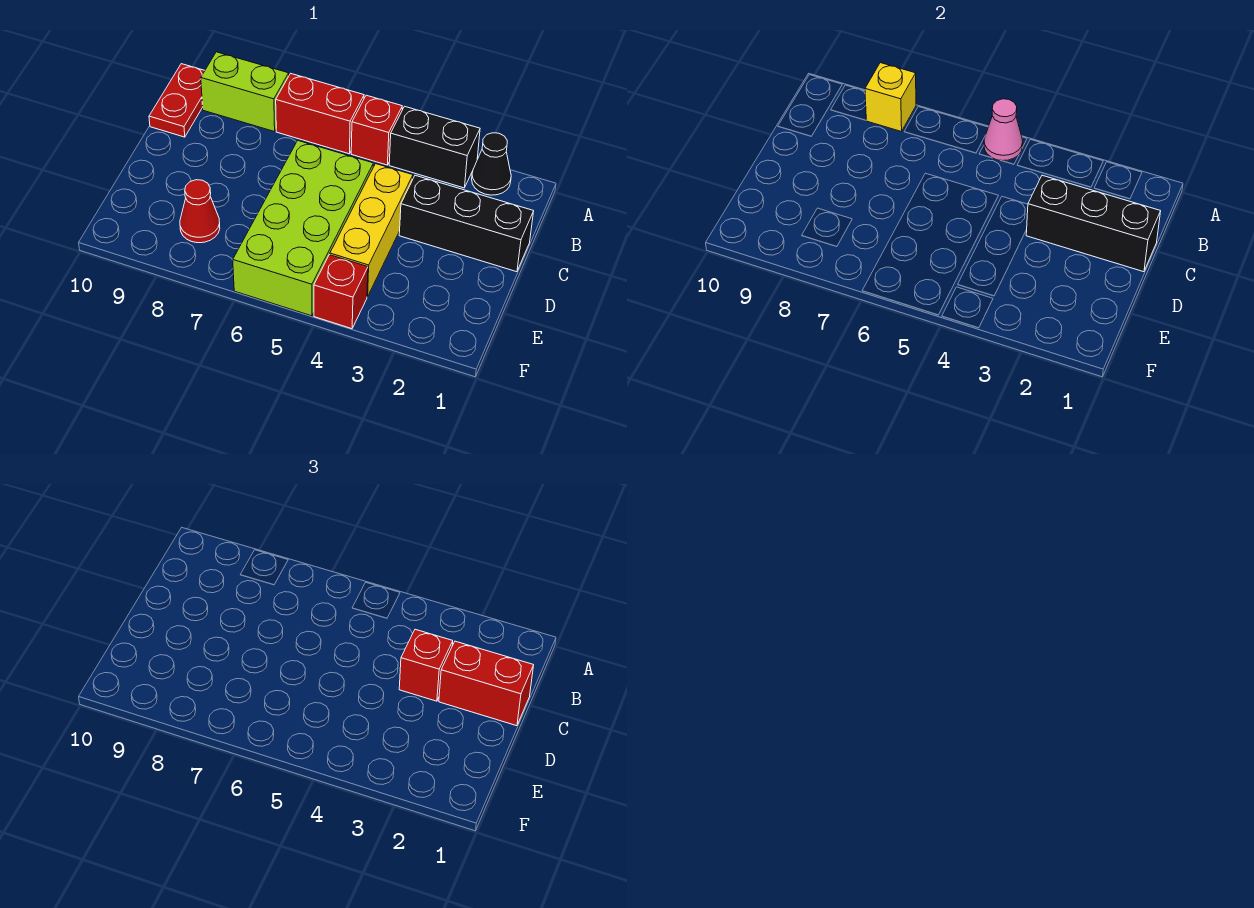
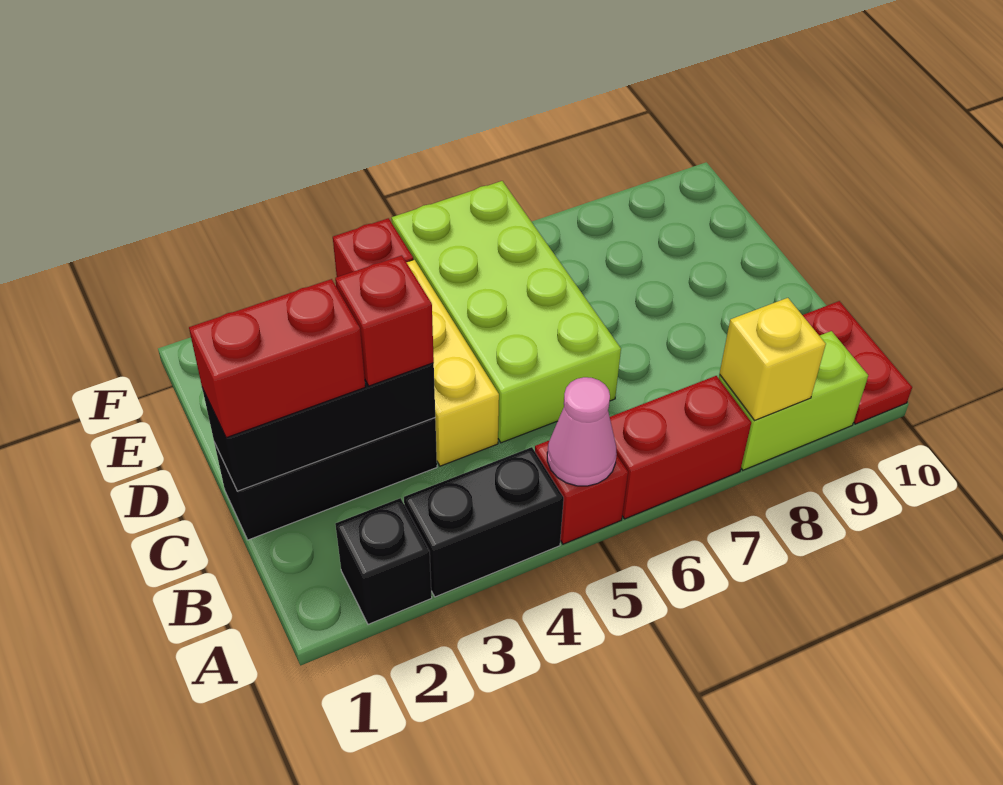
black 1x1 cone [472,133,511,195] -> black 1x1 brick [335,498,432,624]
red 1x1 cone [180,180,220,243] -> none

